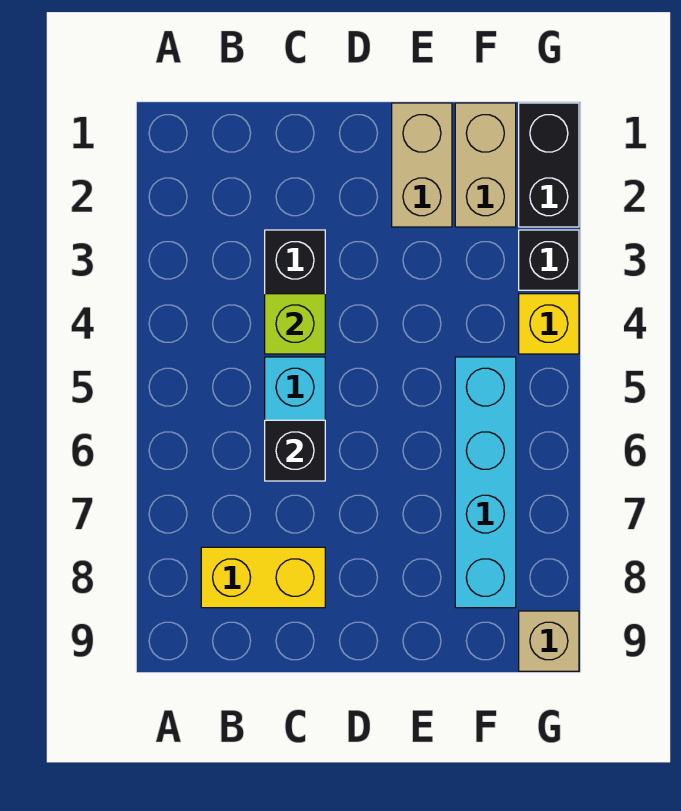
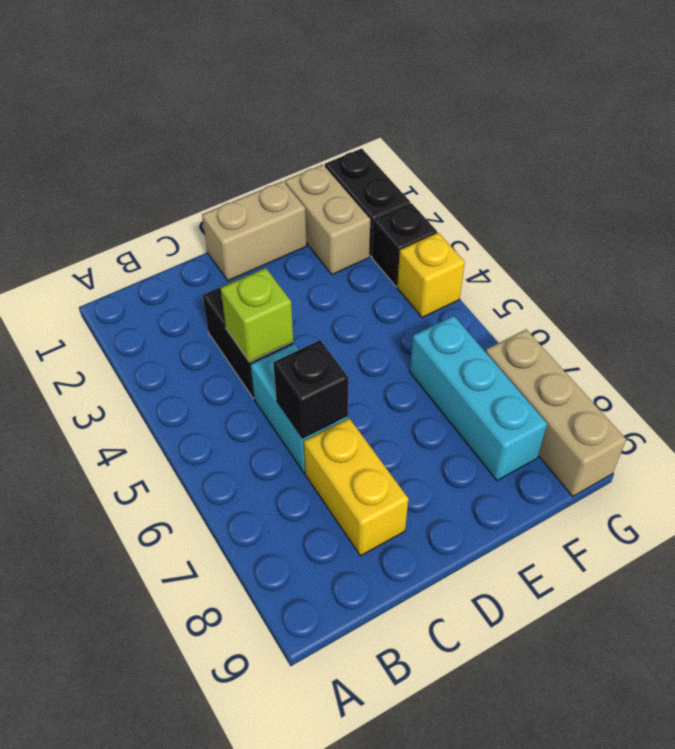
yellow 1x2 brick [201,547,325,608] -> yellow 1x2 brick turned to [304,418,408,556]
tan 1x2 brick [392,103,452,227] -> tan 1x2 brick turned to [202,181,306,281]
cyan 1x4 brick [455,357,516,608] -> cyan 1x3 brick [410,316,547,480]
tan 1x1 brick [519,611,579,671] -> tan 1x3 brick [486,329,626,496]

